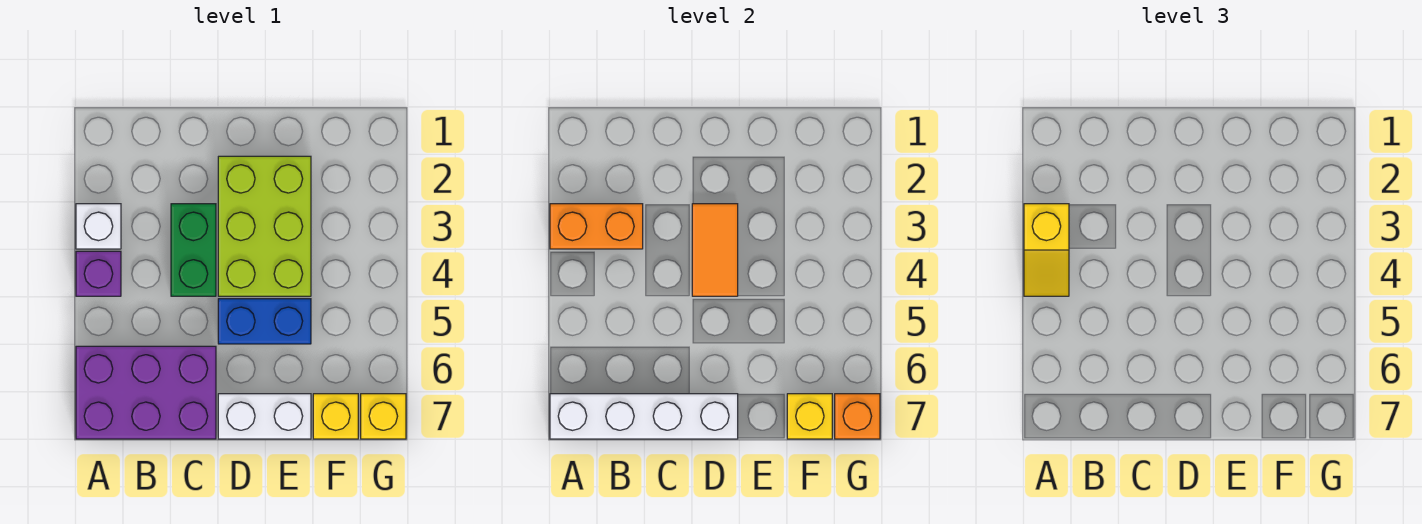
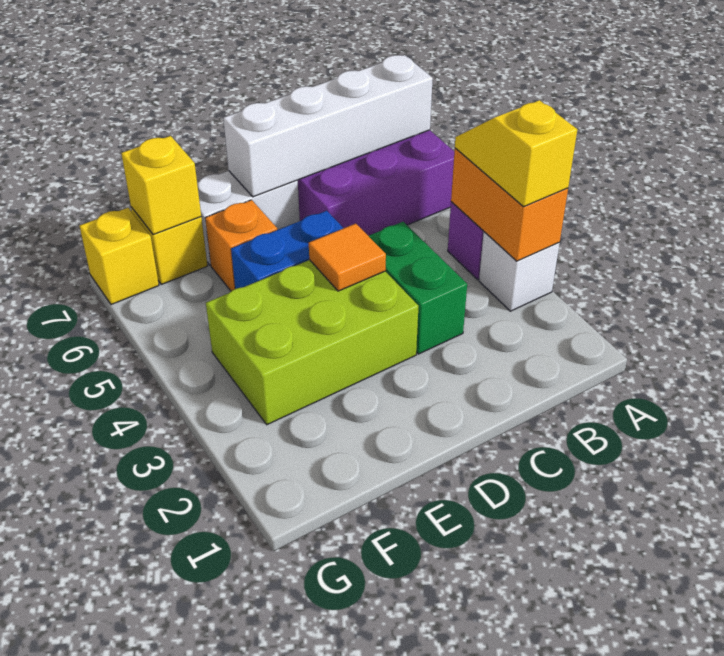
orange 1x2 brick [550,204,643,249] -> orange 1x2 brick turned to [451,148,568,261]
lime 2x3 brick [218,156,311,296] -> lime 2x3 brick turned to [206,260,418,425]
orange 1x2 tile [692,204,738,296] -> orange 1x1 tile [309,224,386,291]
orange 1x1 brick [835,394,880,439] -> orange 1x1 brick moved to [205,200,277,291]

